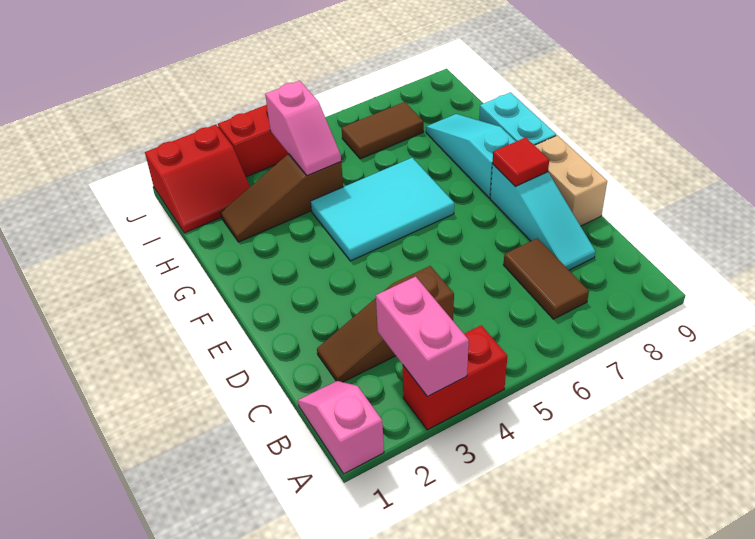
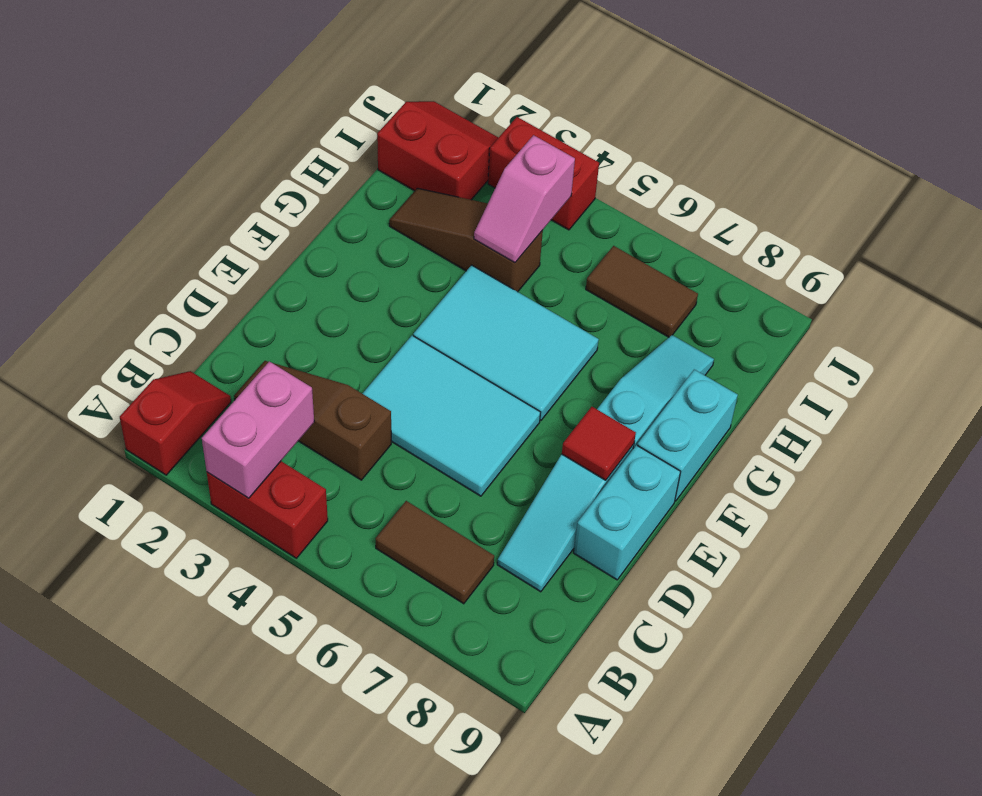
pink 1x2 slope [298,381,384,474] -> red 1x2 slope [120,371,231,475]
brown 1x2 tile [504,238,589,319] -> brown 1x2 tile turned to [376,501,494,604]
none -> cyan 2x3 tile [362,336,541,496]
tan 1x2 brick [534,135,607,226] -> cyan 1x2 brick [574,445,681,580]
red 2x2 slope [145,125,250,233] -> red 2x2 slope turned to [377,101,499,200]

